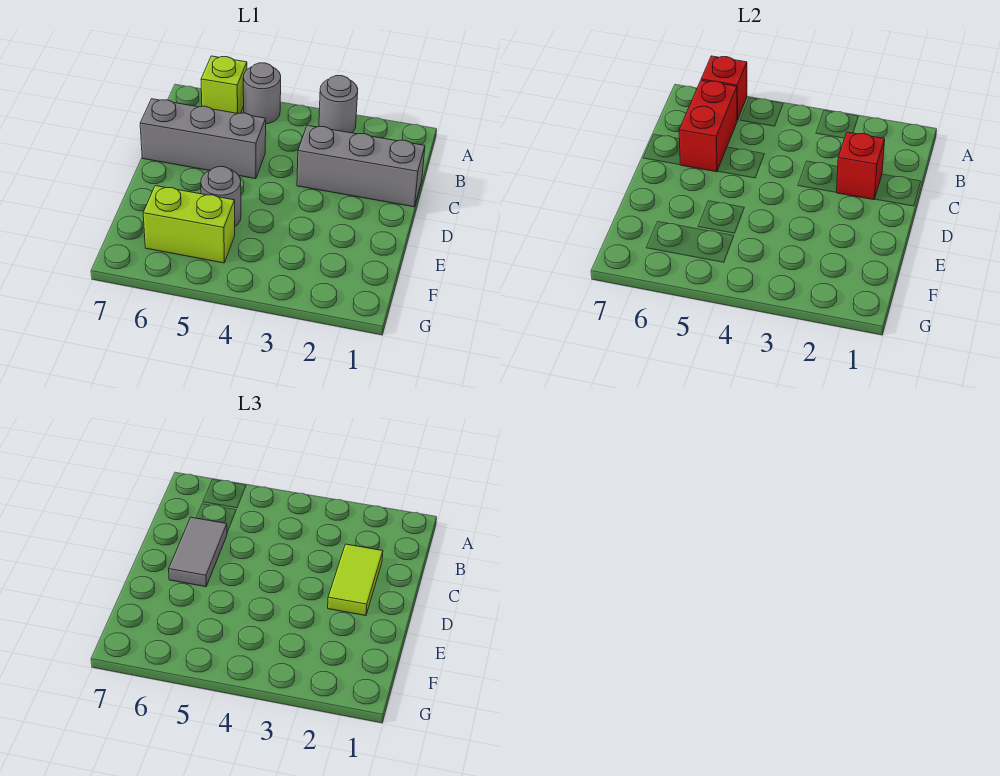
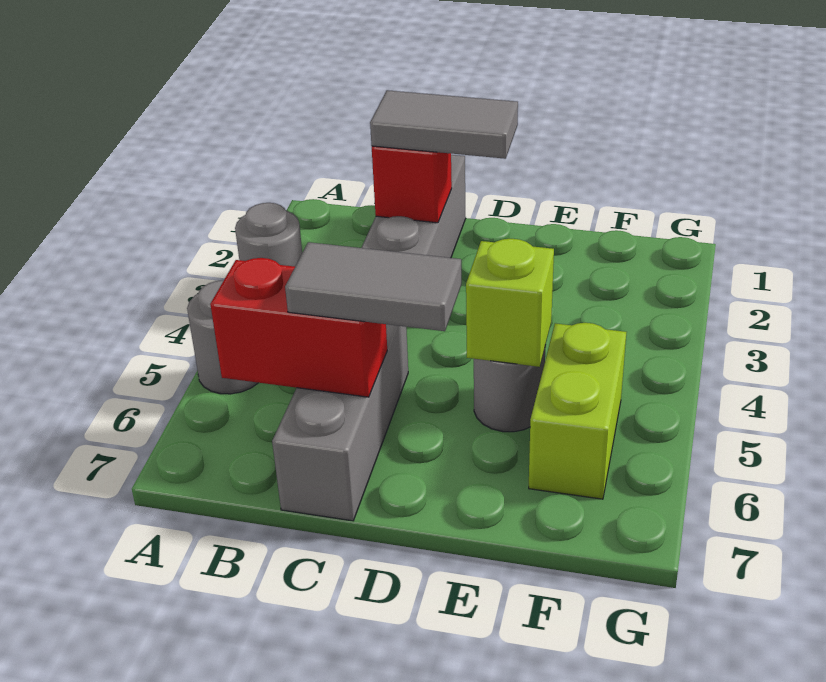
lime 1x1 brick [201,56,247,113] -> lime 1x1 brick moved to [466,239,554,367]
red 1x1 brick [701,56,747,120] -> none
lime 1x2 tile [328,544,383,616] -> grey 1x2 tile [370,90,518,159]

